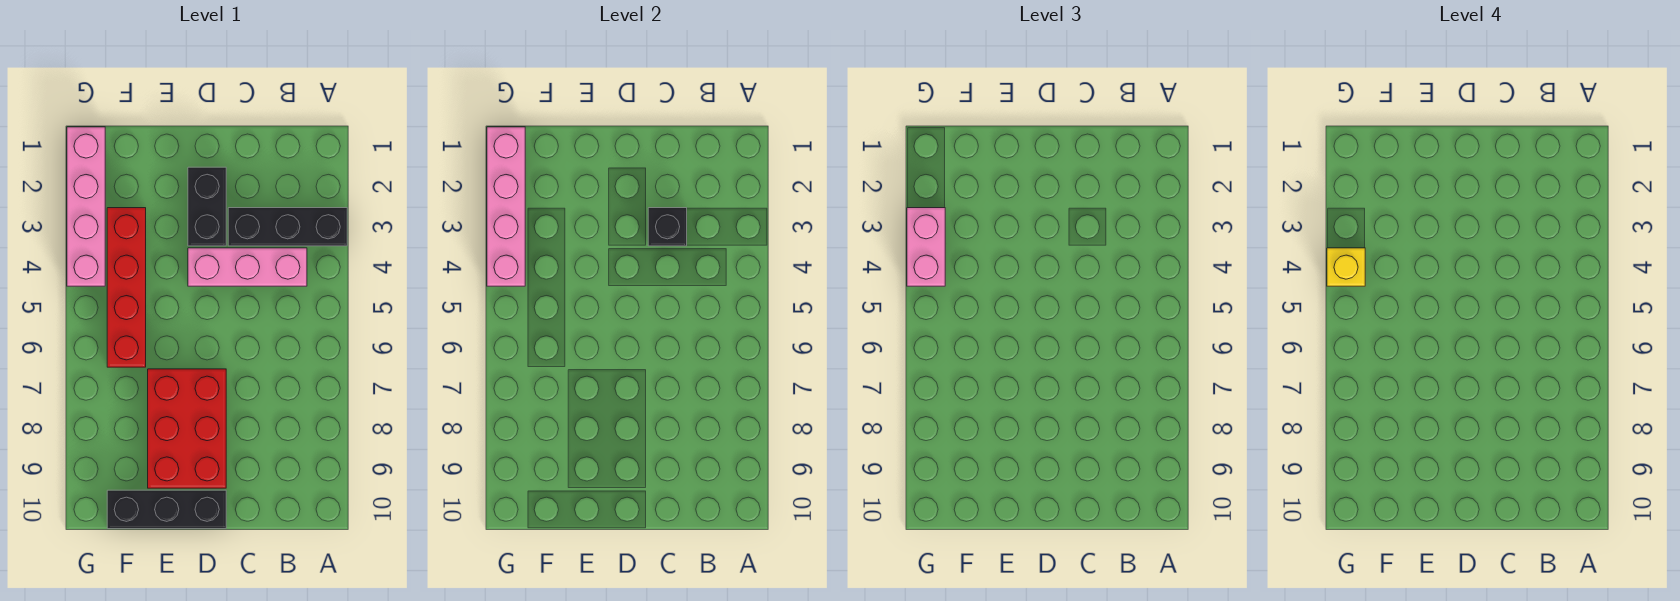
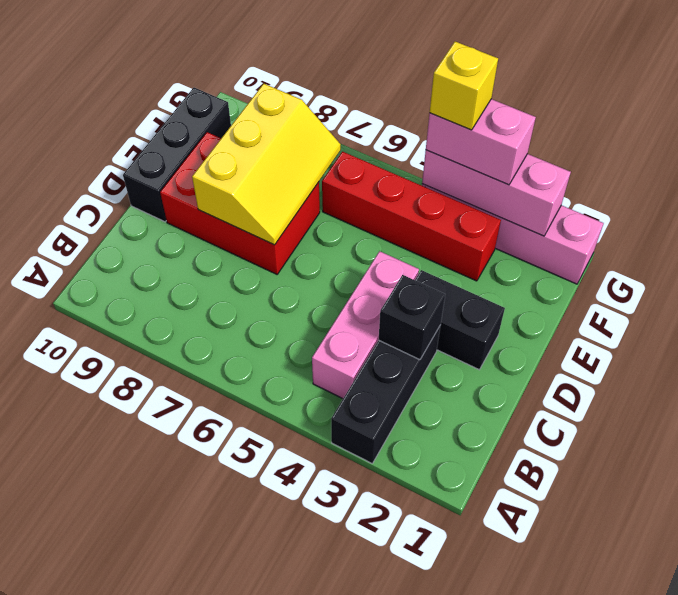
none -> yellow 2x3 slope [192,84,341,245]
pink 1x4 brick [487,127,525,286] -> pink 1x3 brick [422,150,571,236]

